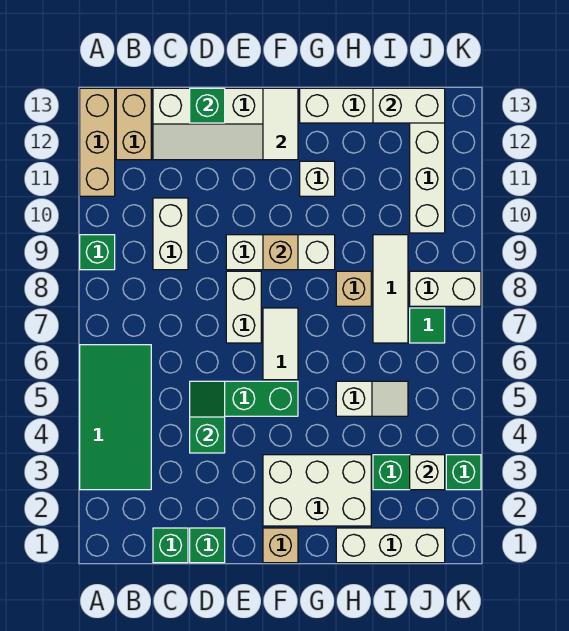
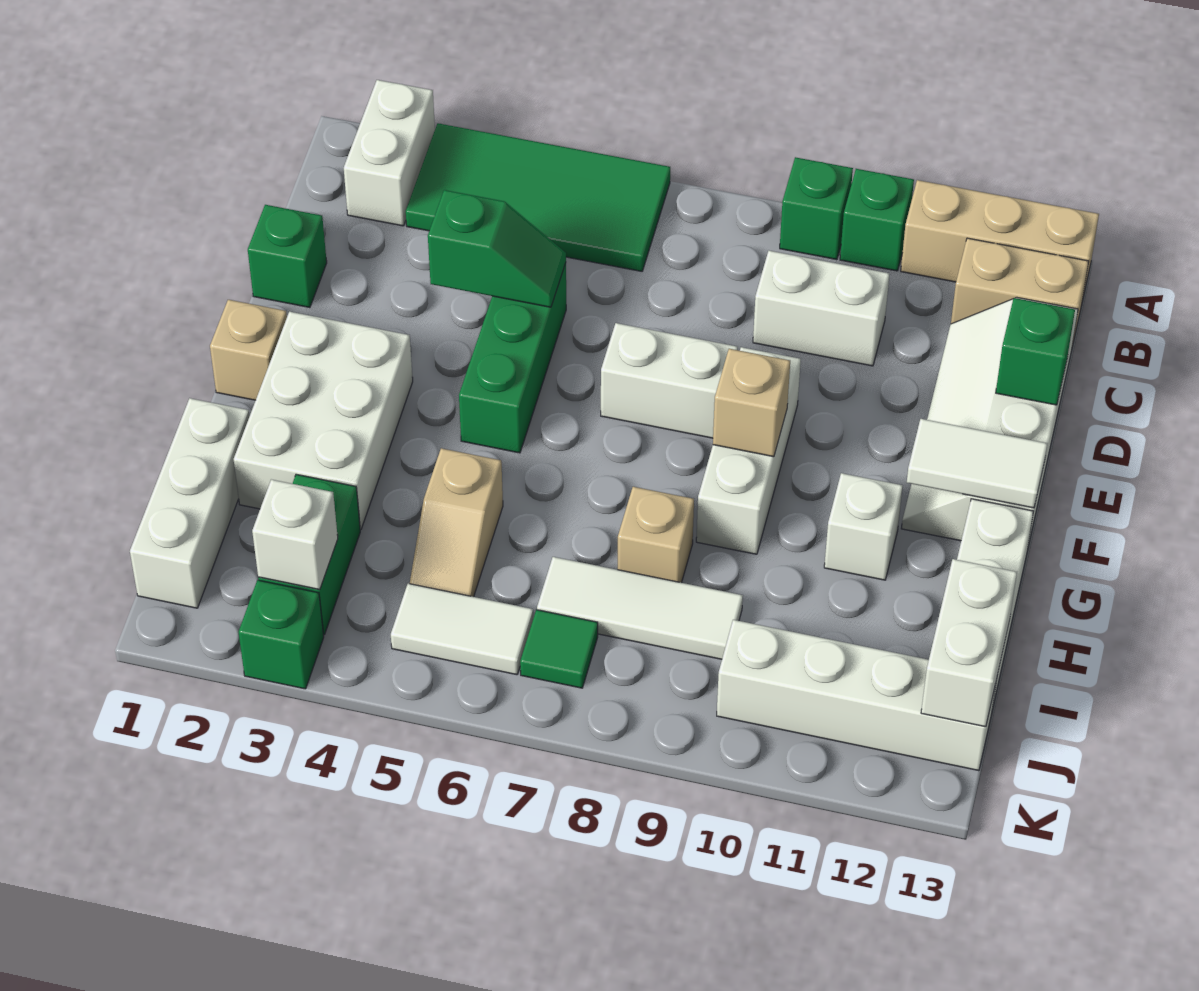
green 1x1 brick [153,528,188,563] -> green 1x1 brick moved to [840,169,914,271]
white 1x2 tile [263,308,298,380] -> white 1x2 tile moved to [391,583,533,675]
white 1x2 slope [336,381,408,416] -> tan 1x2 slope [410,448,503,597]
white 1x2 brick [410,271,481,306] -> white 1x2 brick moved to [344,80,435,226]

